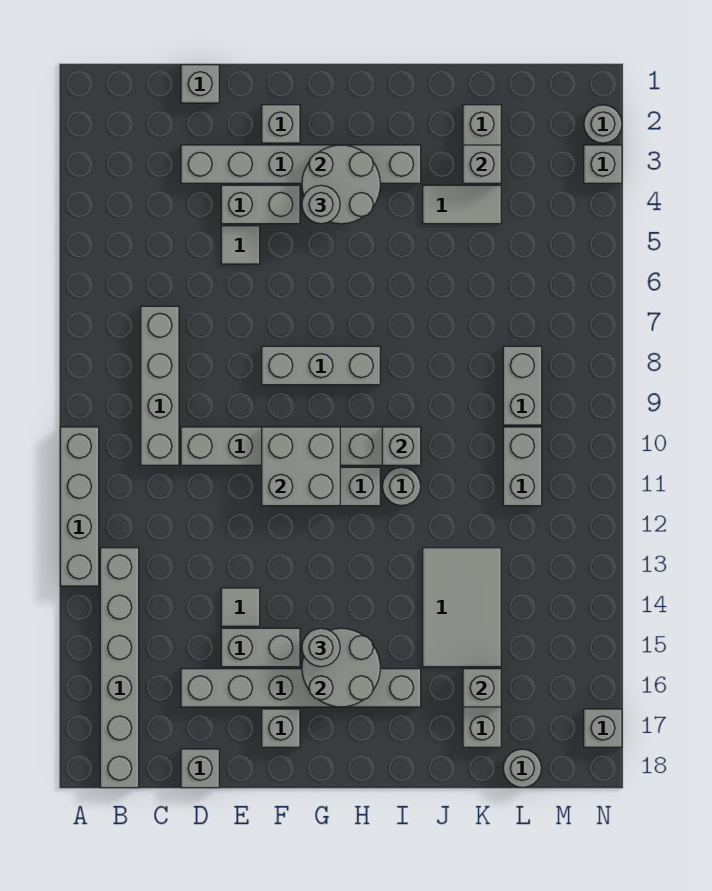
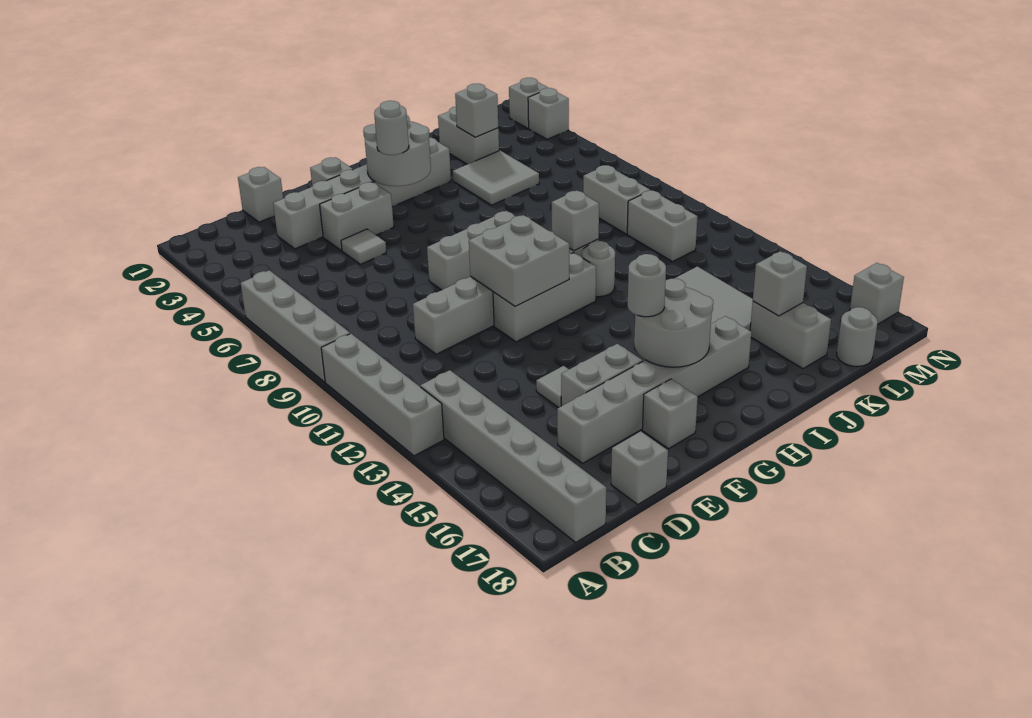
grey 1x4 brick [141,306,179,465] -> grey 1x4 brick moved to [240,270,350,382]
grey 1x2 tile [423,185,501,224] -> grey 2x2 tile [453,151,539,205]
grey 1x1 round brick [584,105,622,143] -> grey 1x1 brick [509,78,548,128]

